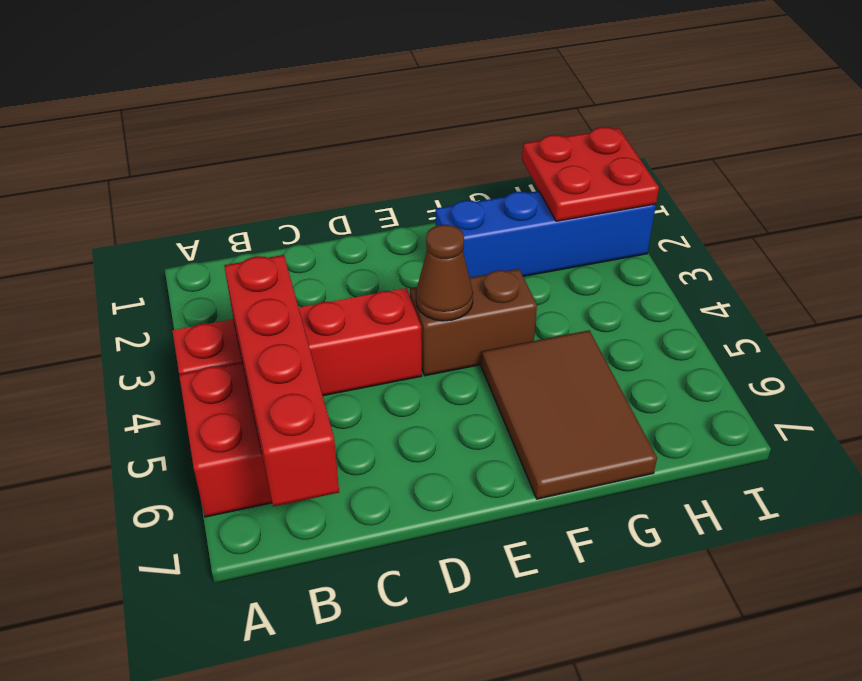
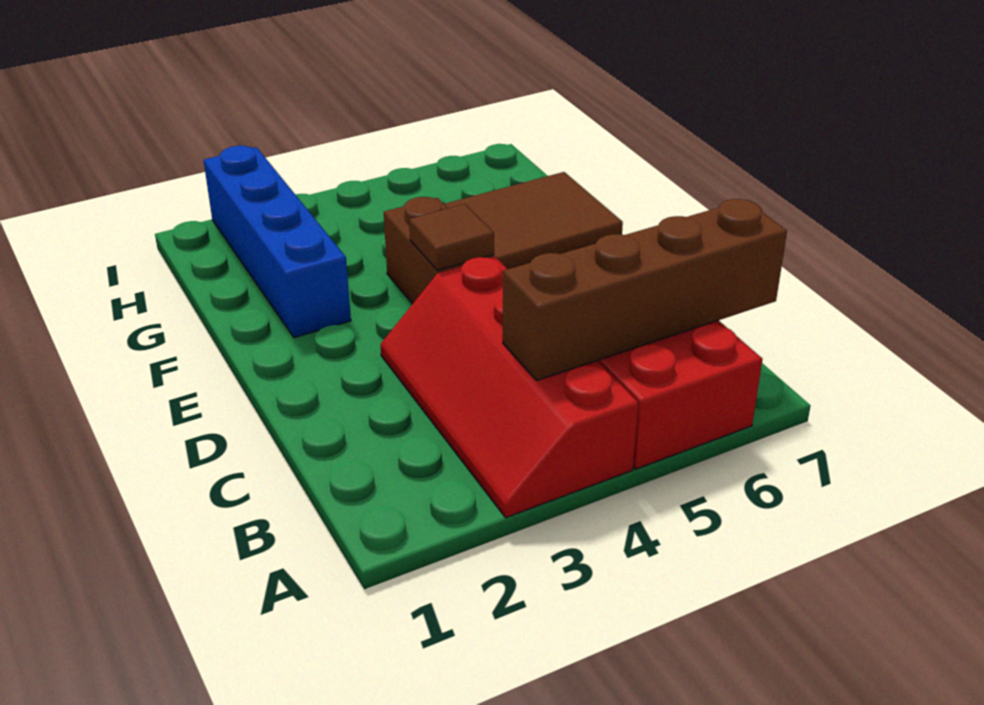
red 1x4 brick [224,255,339,507] -> brown 1x4 brick [503,199,787,380]
brown 1x1 cone [416,225,473,321] -> brown 1x1 tile [409,204,494,270]
red 2x2 plate [522,127,659,221] -> none

